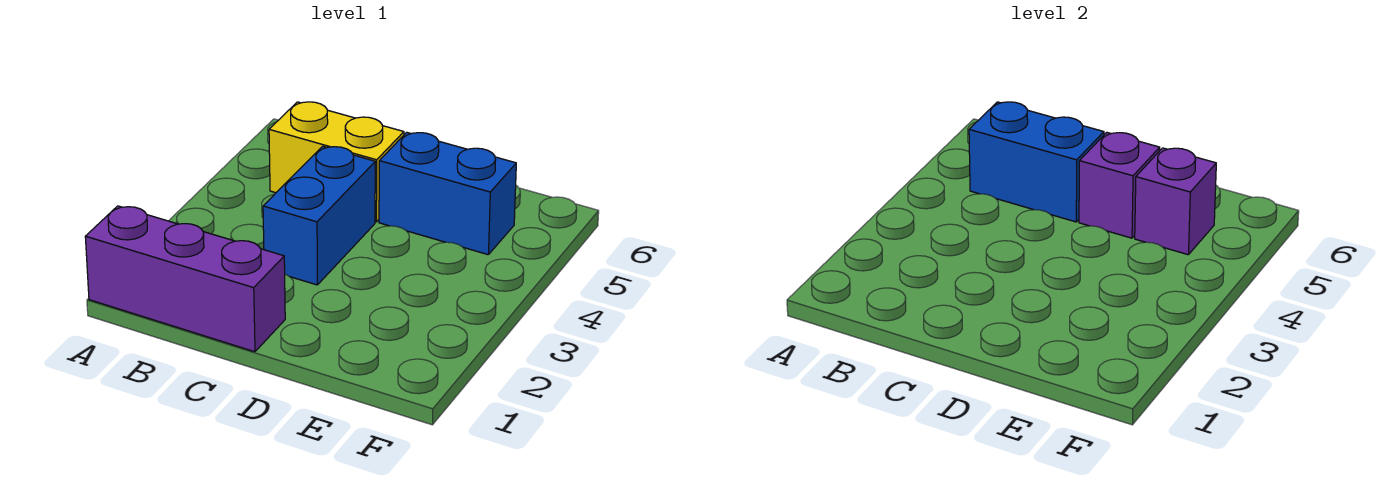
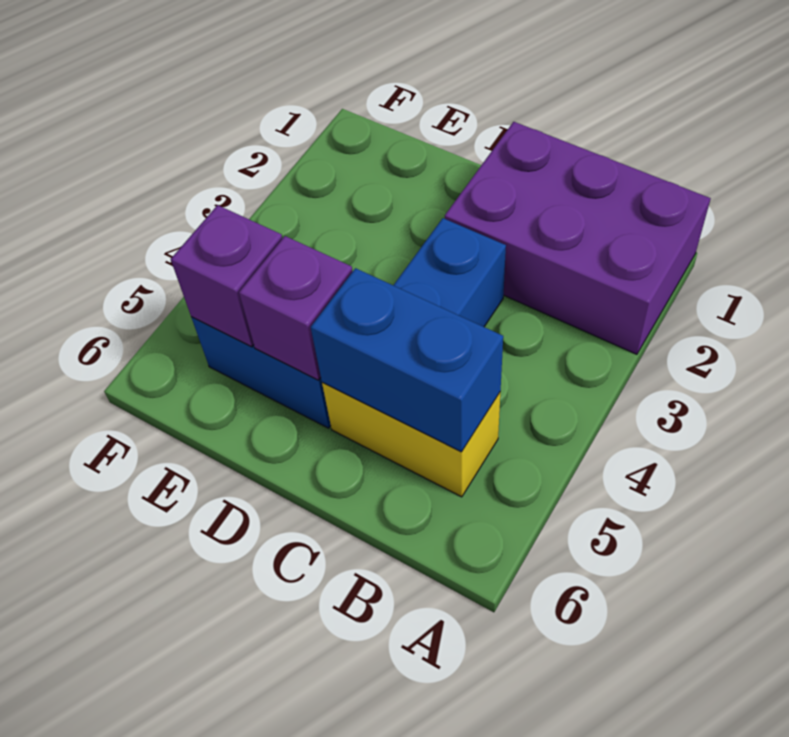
purple 1x3 brick [85,206,285,352] -> purple 2x3 brick [445,122,711,354]

